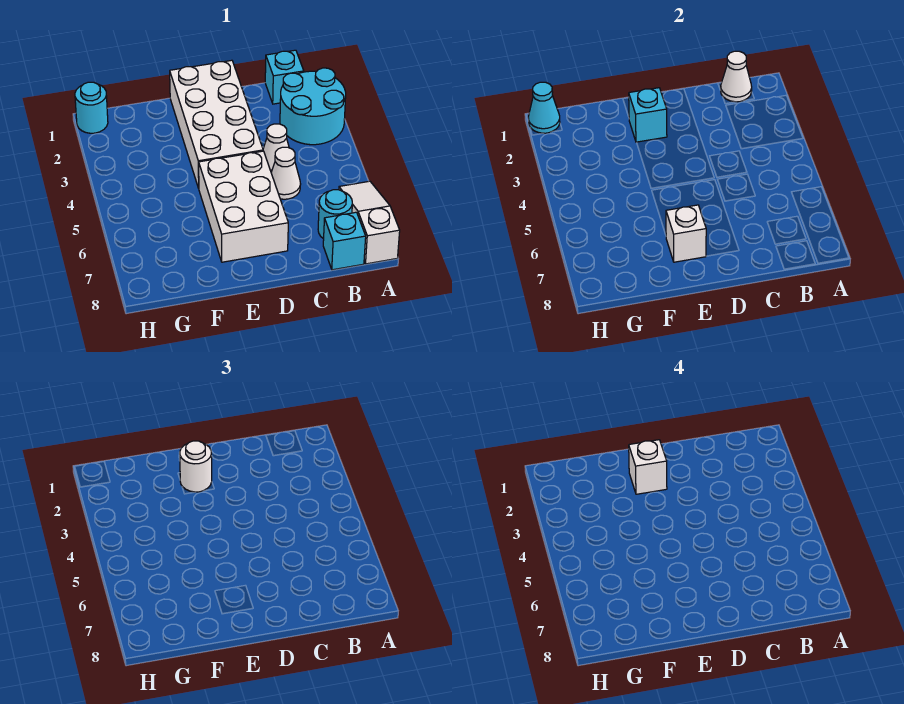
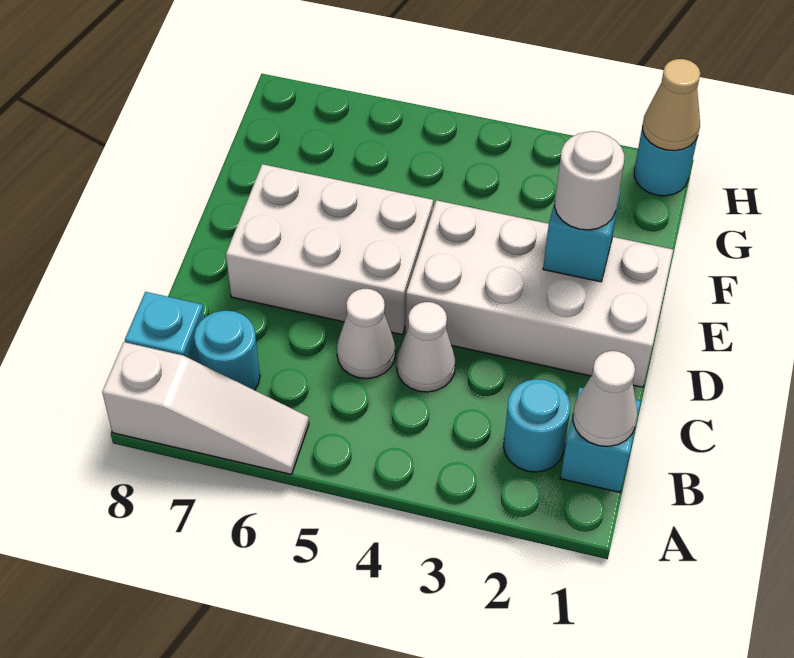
cyan 2x2 round brick [280,68,346,145] -> cyan 1x1 round brick [504,379,570,472]
white 1x1 brick [629,440,667,494] -> none
white 1x1 brick [666,205,706,262] -> none
cyan 1x1 cone [528,82,560,133] -> tan 1x1 cone [643,59,700,151]

